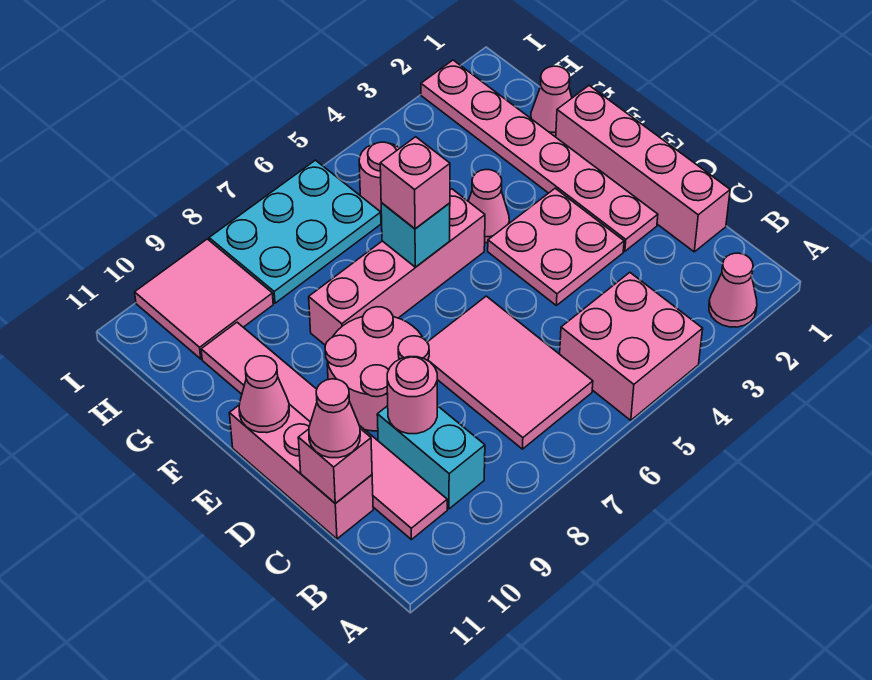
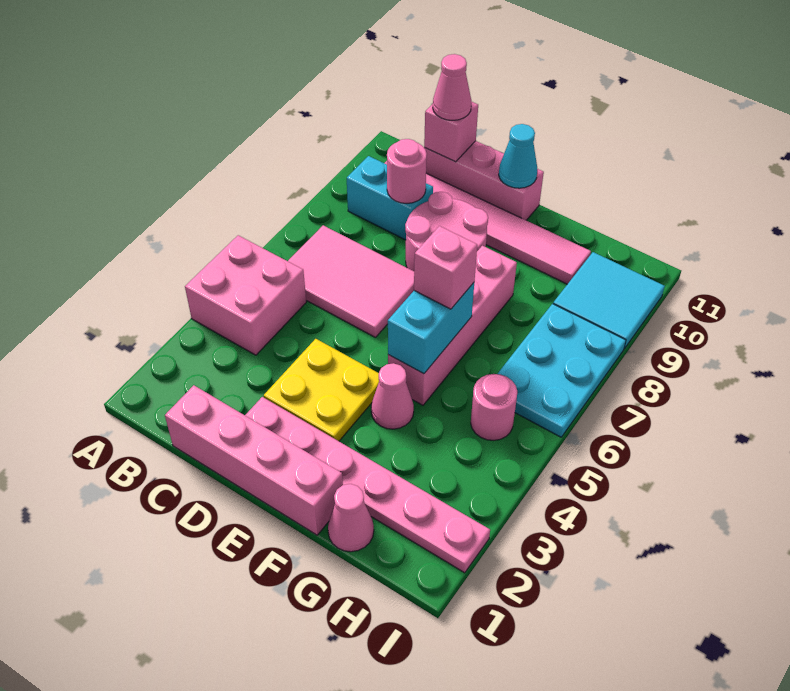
pink 1x1 cone [709,253,757,327] -> none
pink 2x2 plate [488,188,624,305] -> yellow 2x2 plate [264,339,379,441]
pink 1x1 cone [239,356,289,433] -> cyan 1x1 cone [499,124,537,188]
cyan 1x1 brick [381,203,450,267] -> cyan 1x2 brick [388,283,474,374]
pink 2x2 tile [135,239,273,359] -> cyan 2x2 tile [553,252,665,349]

